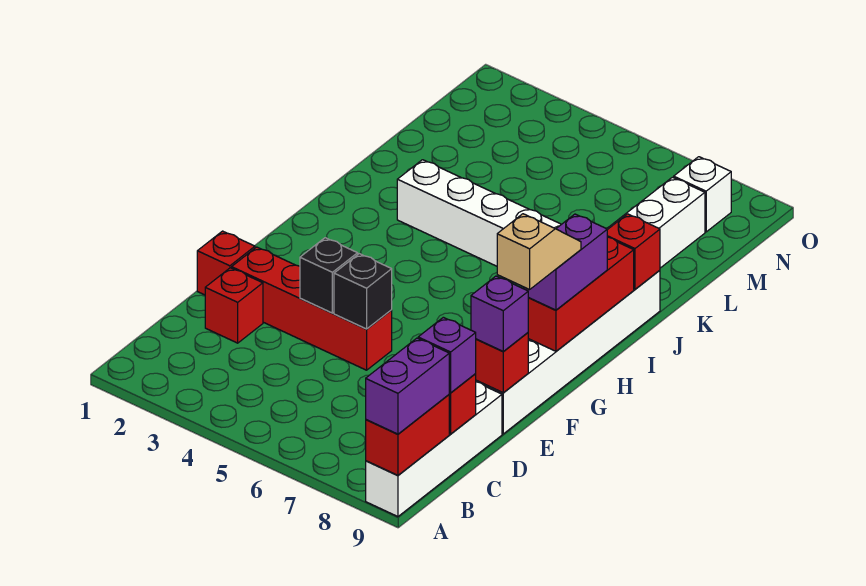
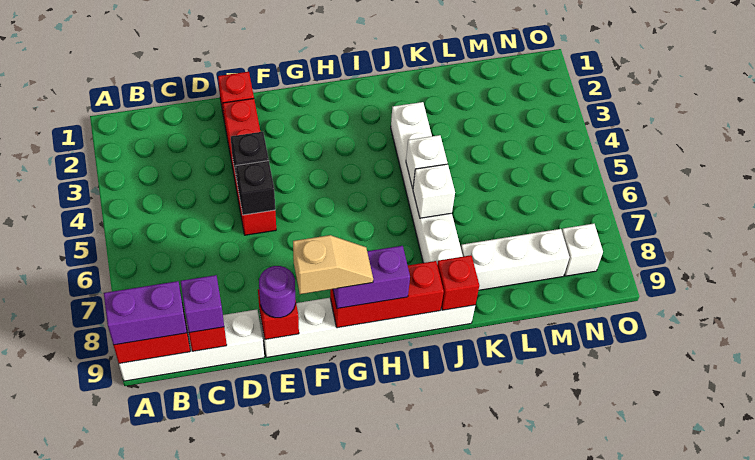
red 1x1 brick [205,268,263,343] -> none
purple 1x1 brick [471,276,528,352] -> purple 1x1 round brick [259,266,296,318]
none -> white 1x1 brick [406,135,447,188]
none -> white 1x1 brick [413,164,455,218]

